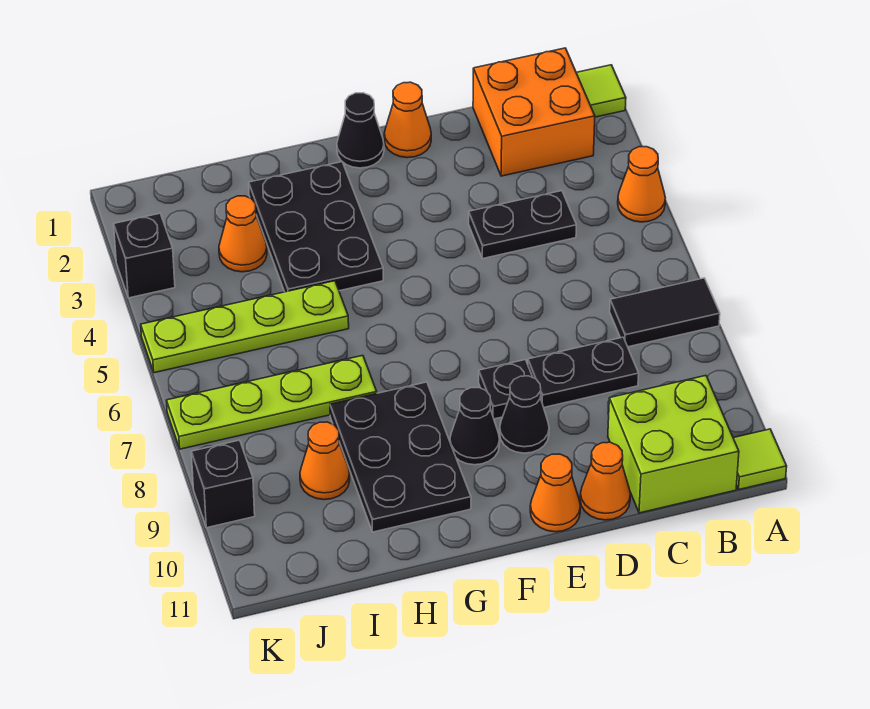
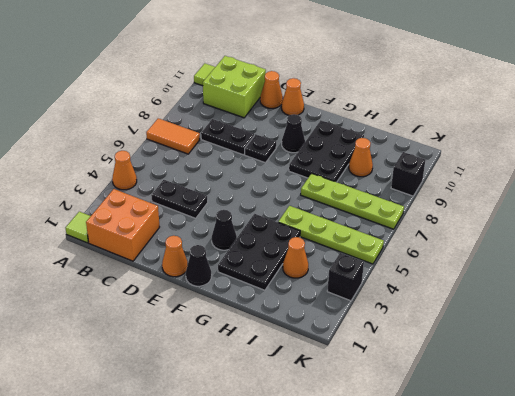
black 1x2 tile [610,278,720,347] -> orange 1x2 tile [146,118,200,154]
black 1x1 cone [500,376,549,453] -> black 1x1 cone moved to [212,210,237,250]

